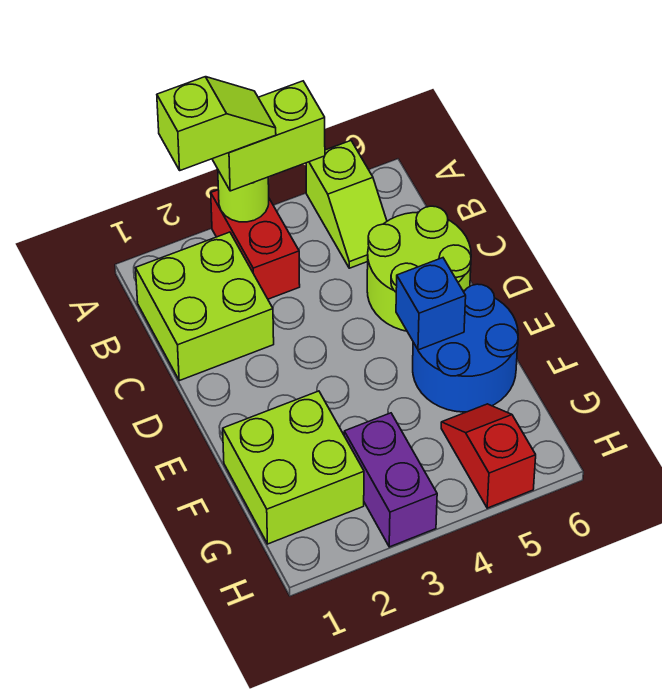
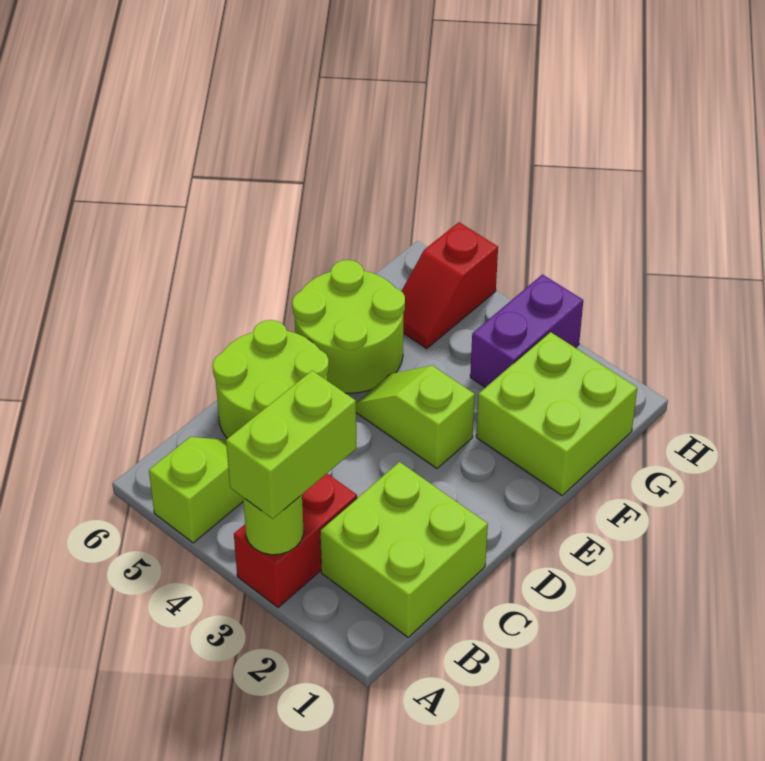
lime 1x2 slope [157,77,276,170] -> lime 1x2 slope moved to [356,366,475,468]
lime 1x2 brick [212,81,325,191] -> lime 1x2 brick turned to [226,371,356,519]
blue 2x2 round brick [413,284,518,412] -> lime 2x2 round brick [292,260,405,393]
blue 1x1 brick [396,258,466,350] -> none

